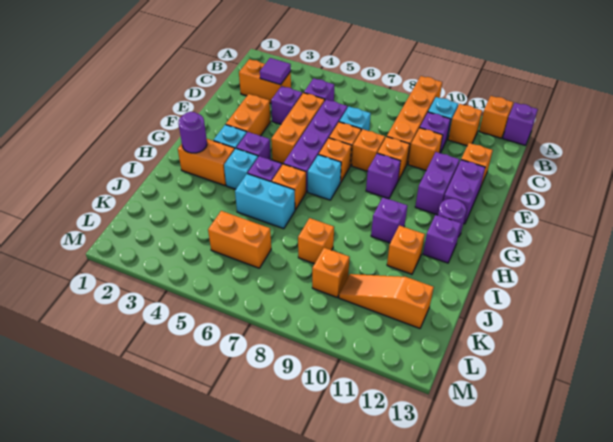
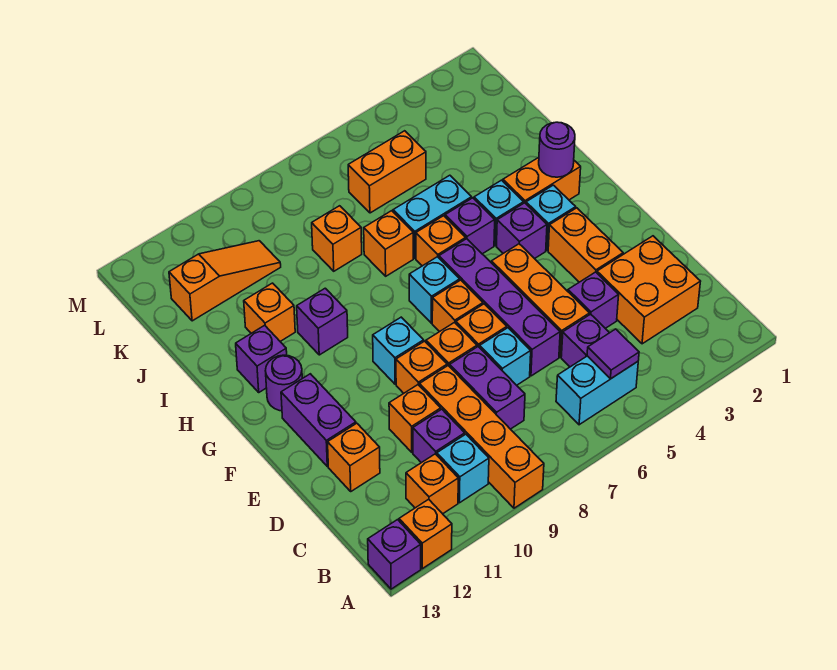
none -> cyan 1x2 brick [556,356,638,425]
orange 1x2 brick [239,59,291,103] -> orange 2x2 brick [597,236,700,344]
purple 1x1 tile [260,58,291,85] -> purple 1x1 tile moved to [587,329,639,379]
purple 1x2 brick [415,152,460,215] -> purple 1x2 brick moved to [450,347,525,429]
purple 1x1 brick [366,153,401,199] -> cyan 1x1 brick [373,317,424,384]
orange 1x1 brick [312,248,350,297] -> orange 1x1 brick moved to [364,211,413,276]

